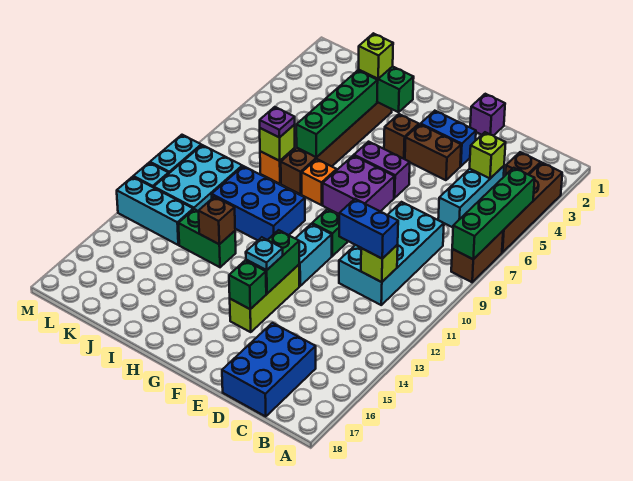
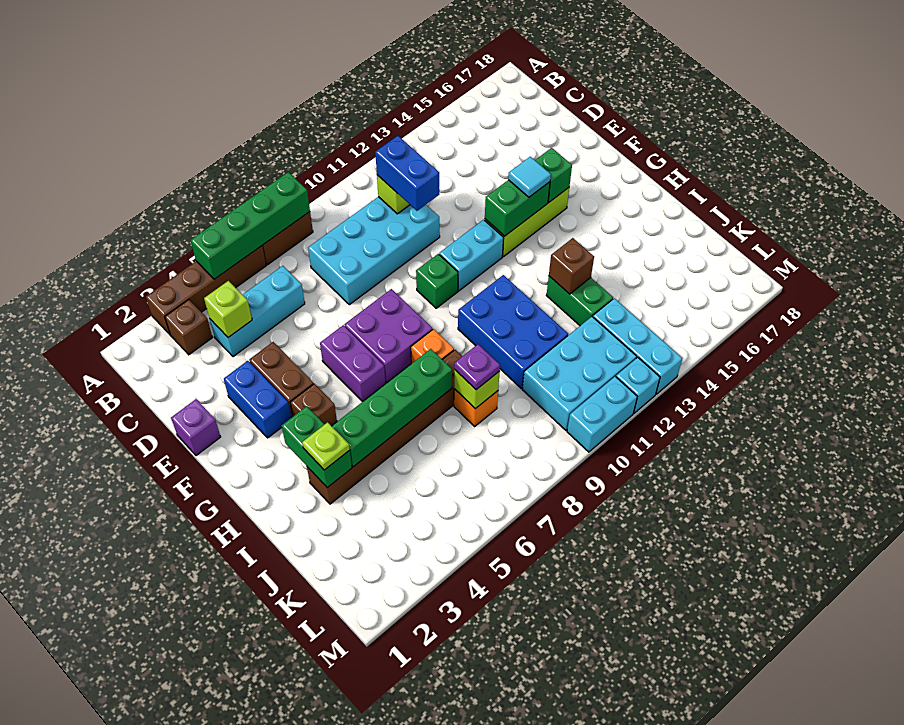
blue 2x3 brick [222,323,316,416] -> none
cyan 1x1 plate [246,237,283,270] -> cyan 1x1 tile [508,157,551,197]
lime 1x1 brick [359,33,393,79] -> lime 1x1 plate [302,422,350,470]

